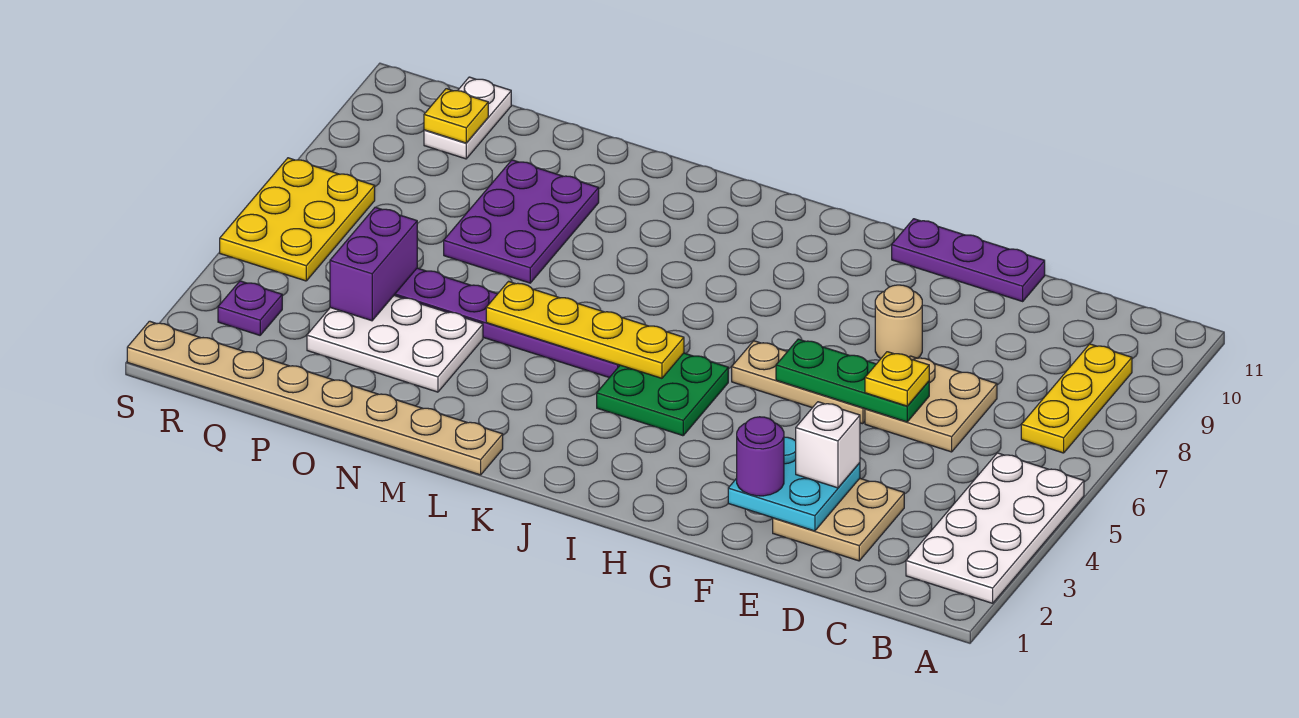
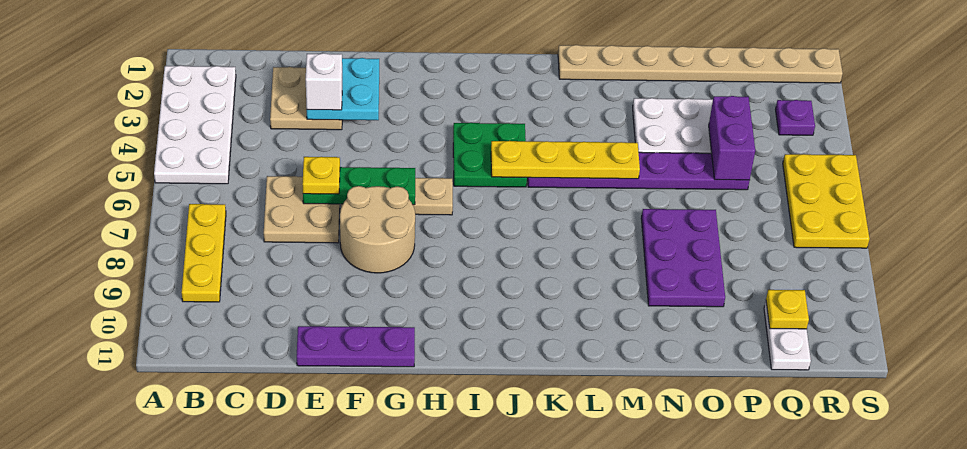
purple 1x1 round brick [737,417,784,496] -> none
tan 1x1 round brick [875,285,922,359] -> tan 2x2 round brick [340,186,415,273]

